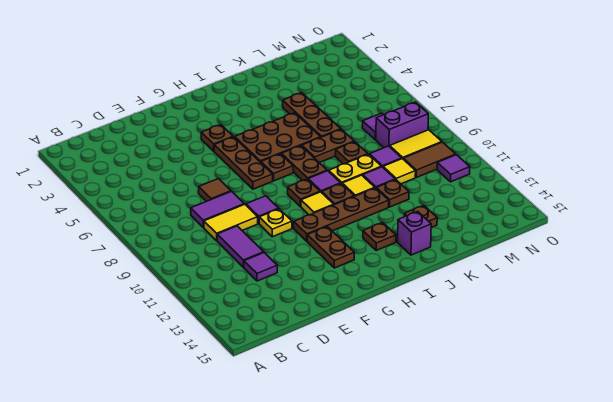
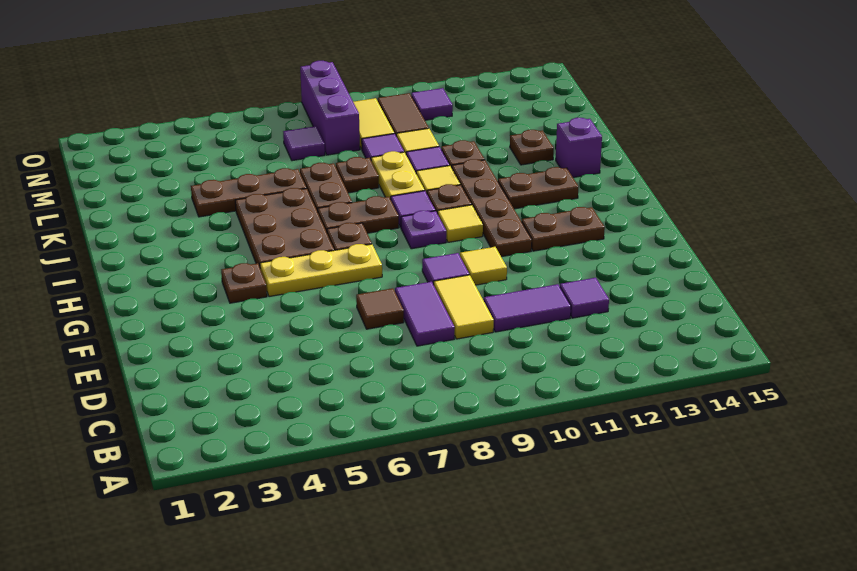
yellow 1x1 plate [259,209,292,237] -> yellow 1x1 tile [460,247,507,285]
brown 1x3 plate [214,137,273,189] -> yellow 1x3 plate [260,244,382,297]
brown 1x1 plate [288,179,320,207] -> purple 1x1 plate [401,211,446,249]
brown 1x1 plate [363,222,396,250] -> brown 1x2 plate [498,167,579,209]
purple 1x2 brick [376,102,428,148] -> purple 1x3 brick [300,61,360,155]

